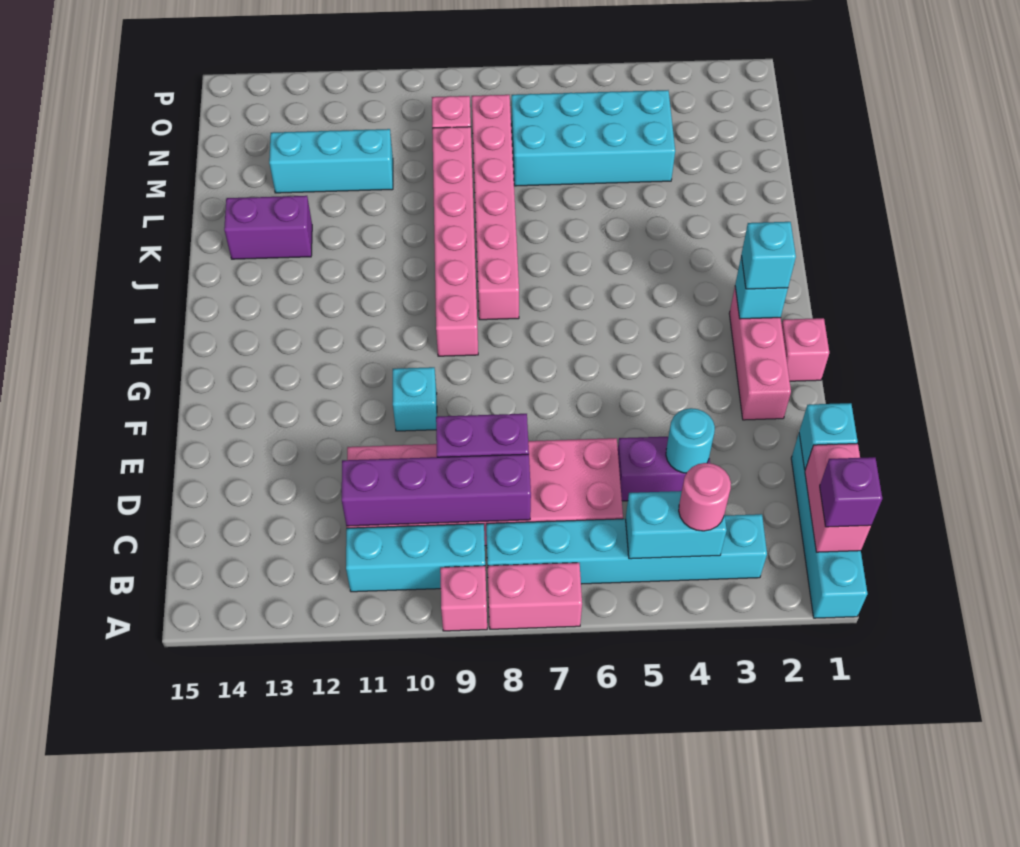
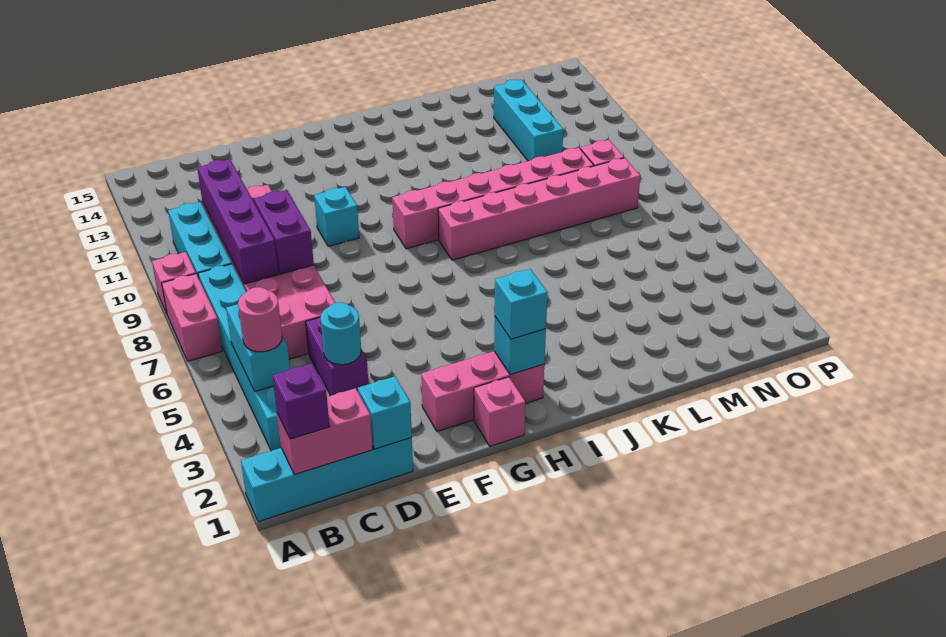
purple 1x2 brick [224,196,312,259] -> none
cyan 2x4 brick [511,90,675,186] -> none

